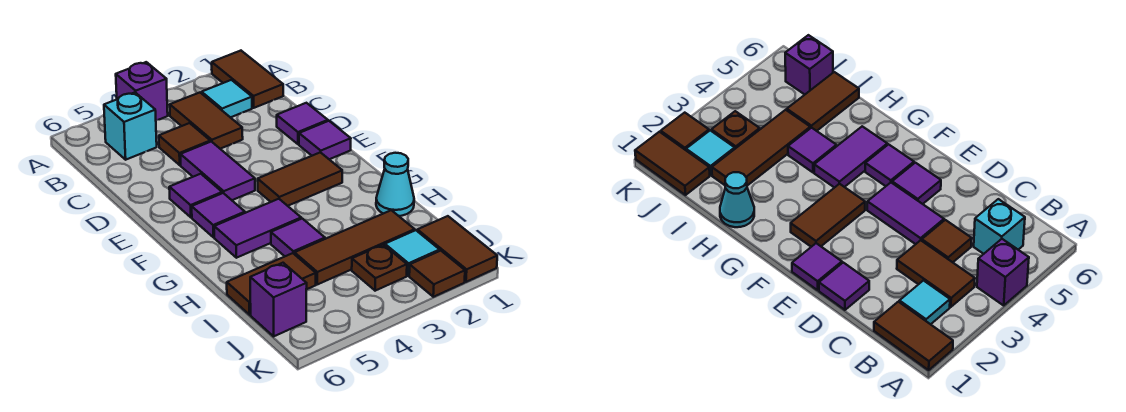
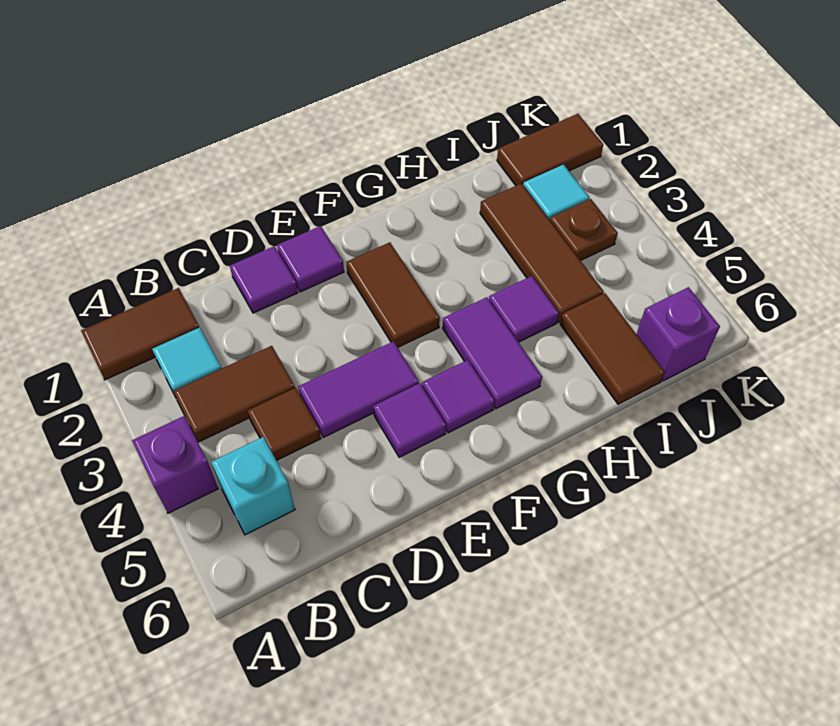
cyan 1x1 cone [376,153,414,216] -> none
brown 1x1 tile [409,251,465,297] -> none

